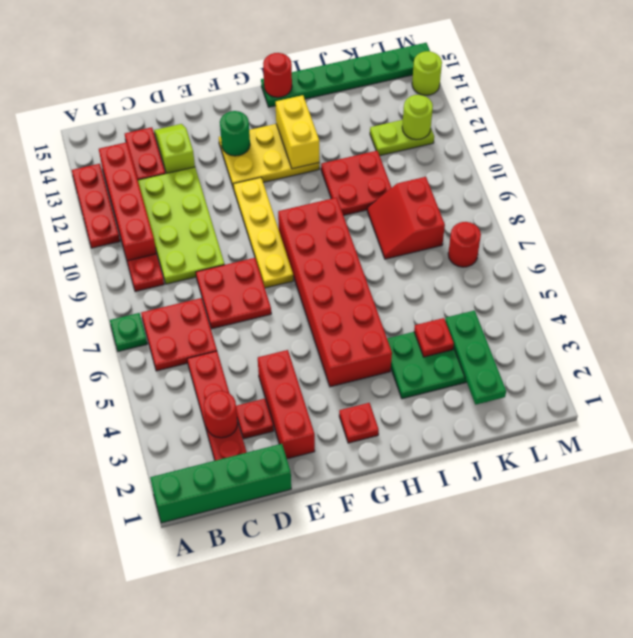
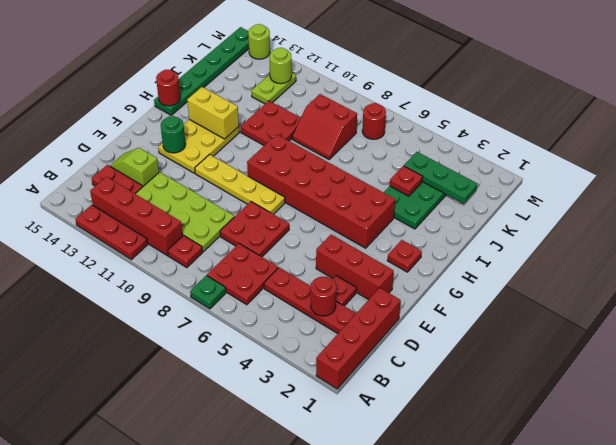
green 1x4 brick [150,444,291,523] -> red 1x4 brick [316,288,401,389]

